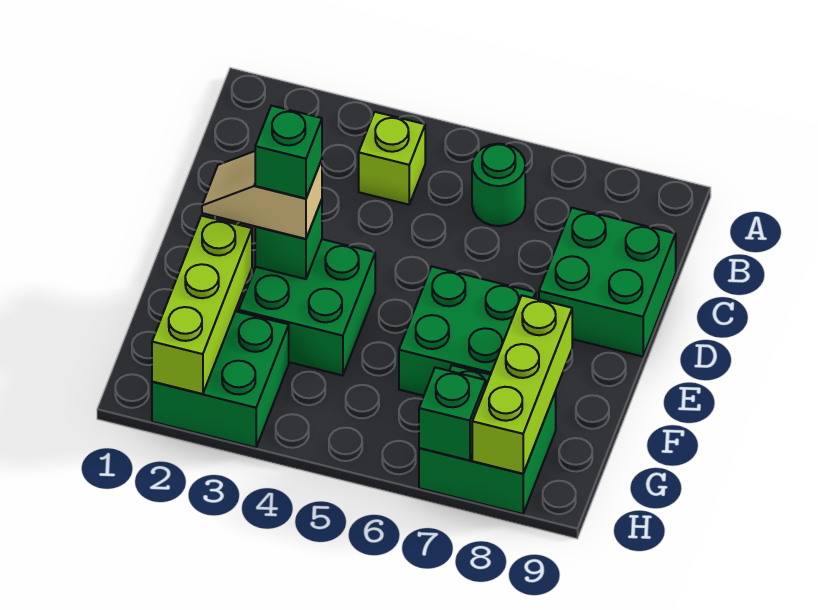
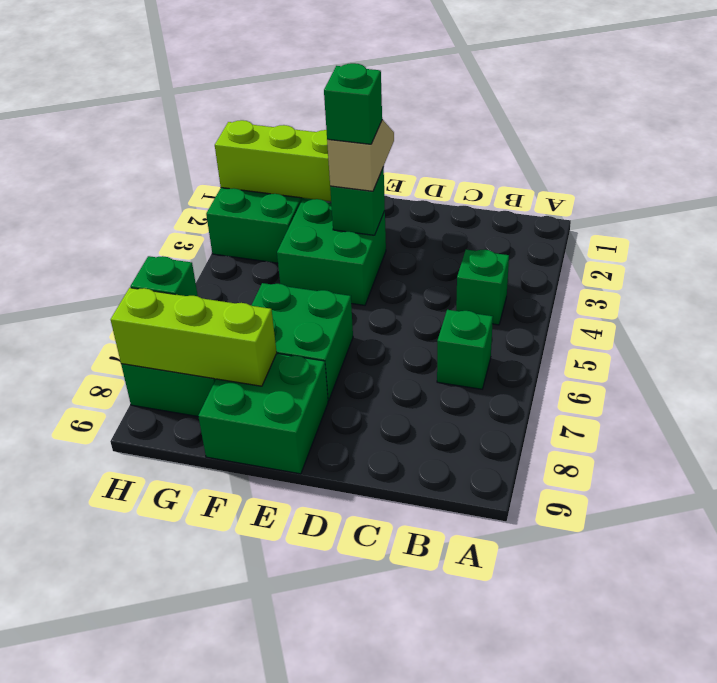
lime 1x1 brick [359,112,425,205] -> green 1x1 brick [456,250,509,325]
green 1x1 round brick [472,144,525,226] -> green 1x1 brick [437,310,493,389]
green 2x2 brick [539,208,676,357] -> green 2x2 brick moved to [198,354,328,474]

